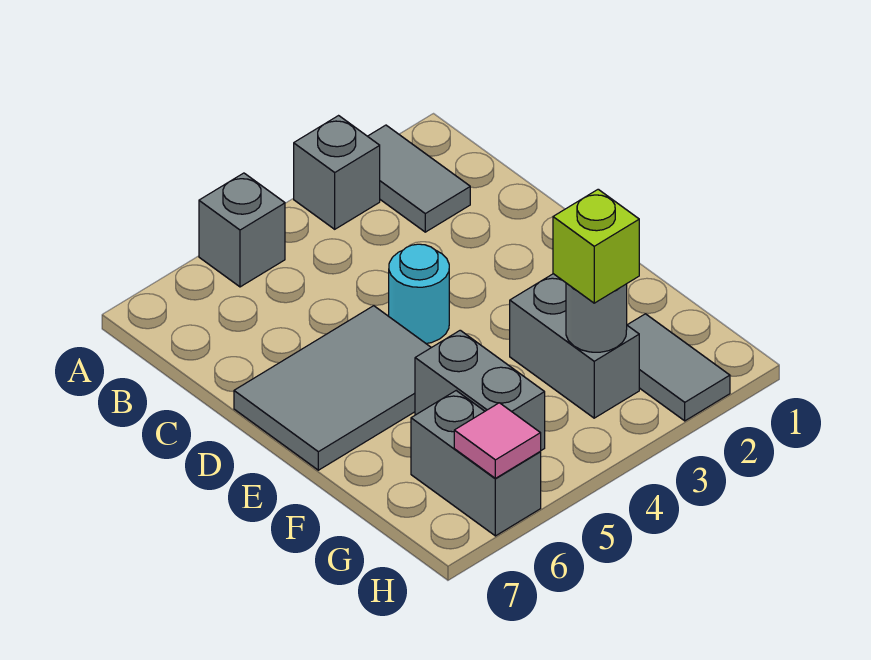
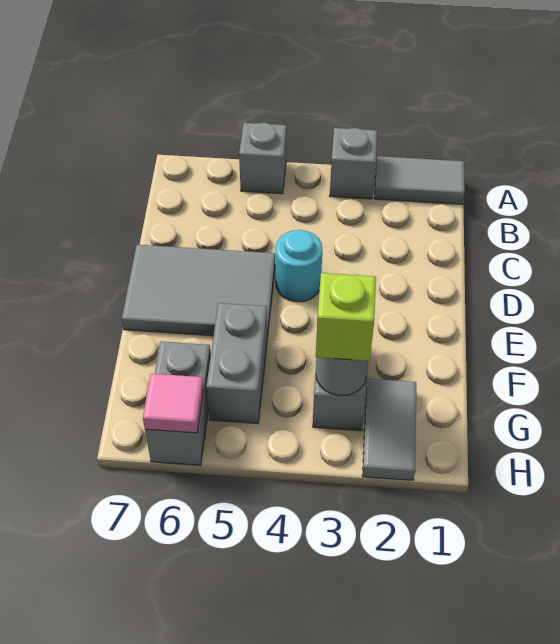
grey 1x2 tile [368,125,470,232] -> grey 1x2 tile turned to [375,156,465,204]

